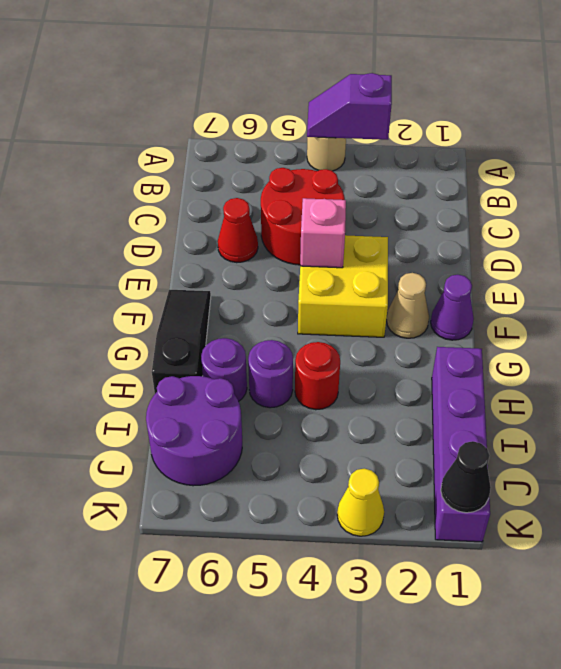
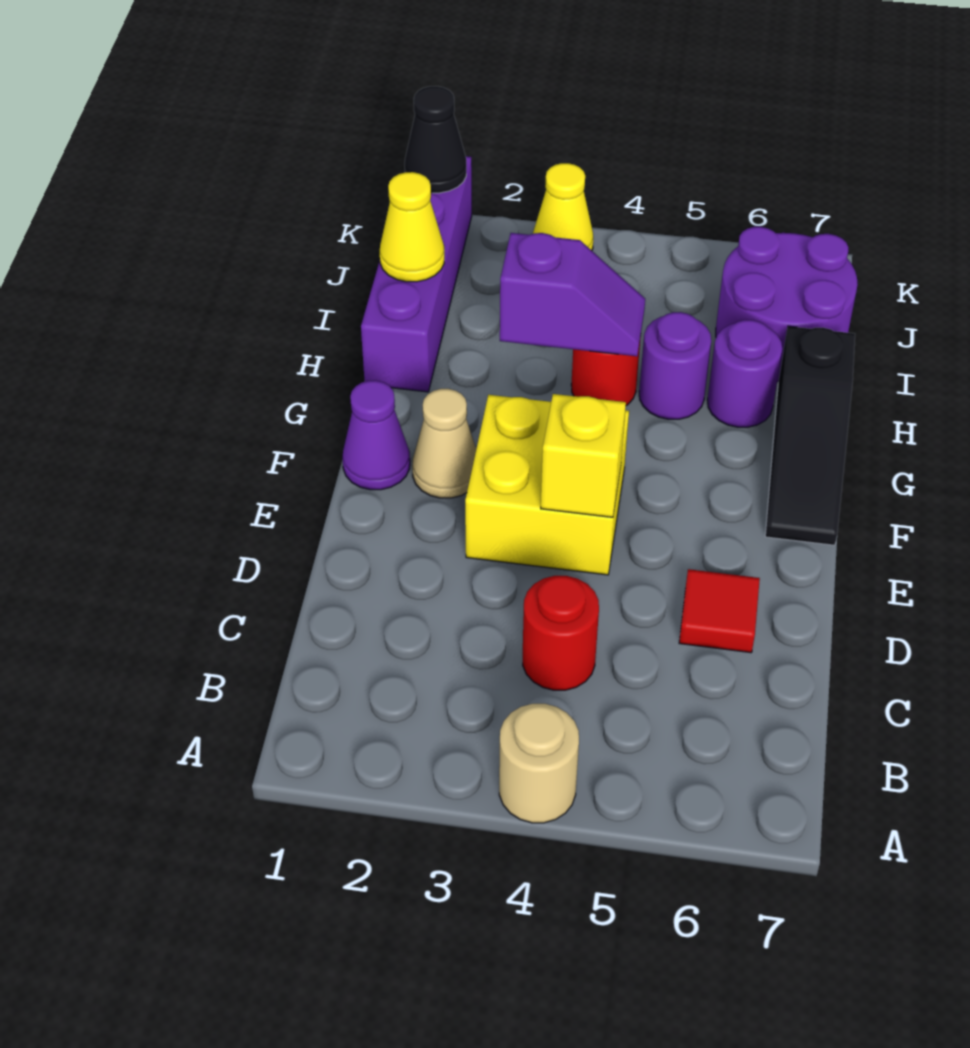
purple 1x2 slope [307,73,392,140] -> purple 1x2 slope moved to [500,233,645,356]
red 2x2 round brick [261,168,345,265] -> red 1x1 round brick [523,576,599,690]
red 1x1 cone [218,198,258,263] -> red 1x1 tile [679,569,760,653]
pink 1x1 brick [300,198,346,268] -> yellow 1x1 brick [541,394,626,517]
none -> yellow 1x1 cone [380,172,444,282]

